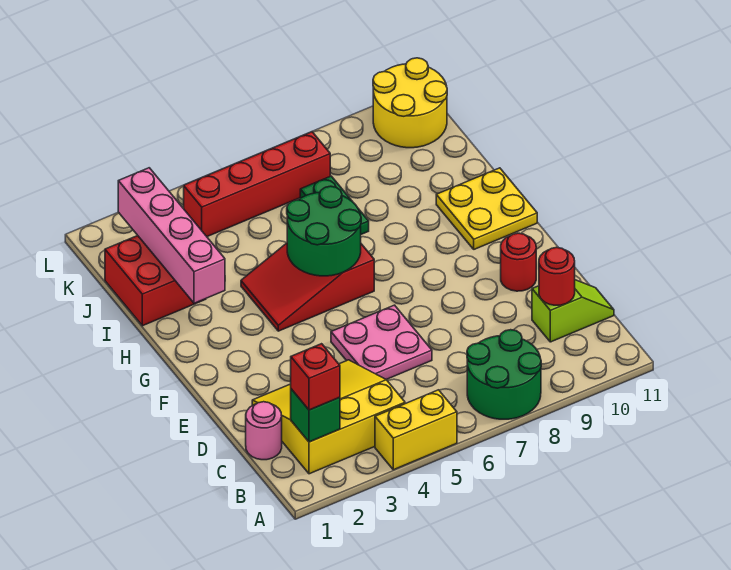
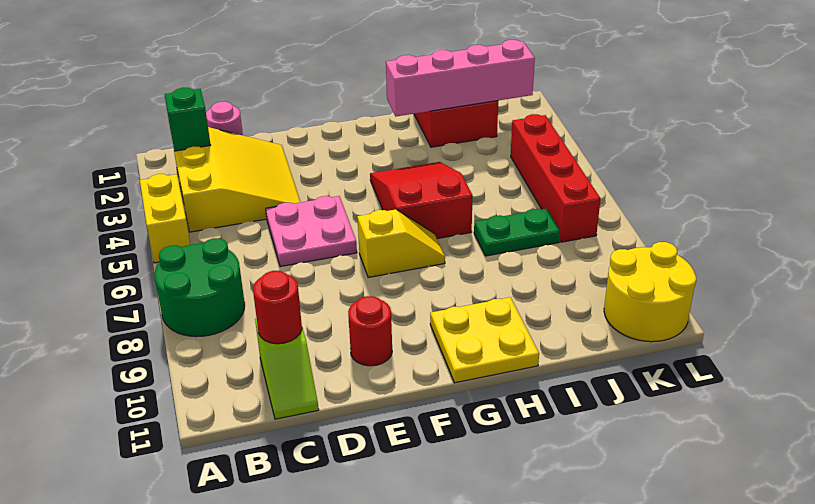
red 1x1 brick [291,344,340,410] -> none
none -> yellow 1x2 slope [357,209,445,277]
green 2x2 round brick [287,186,361,276] -> none

